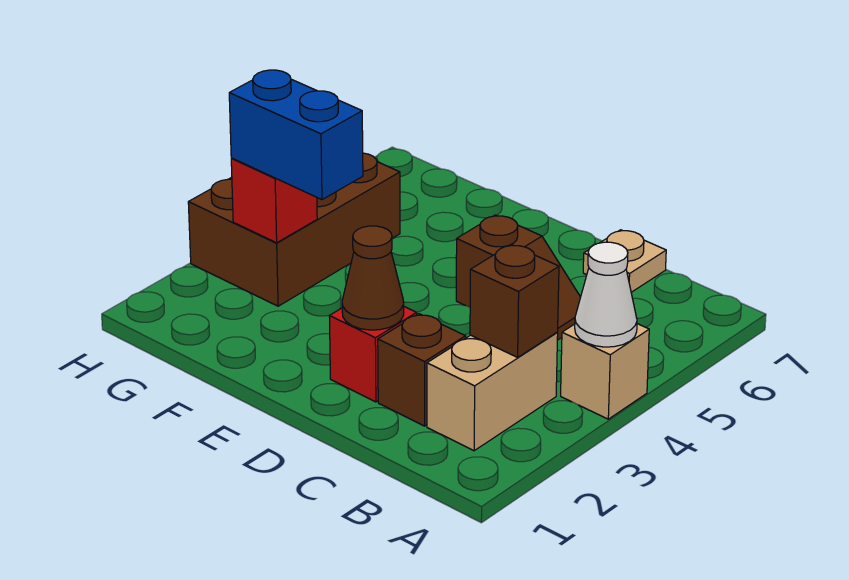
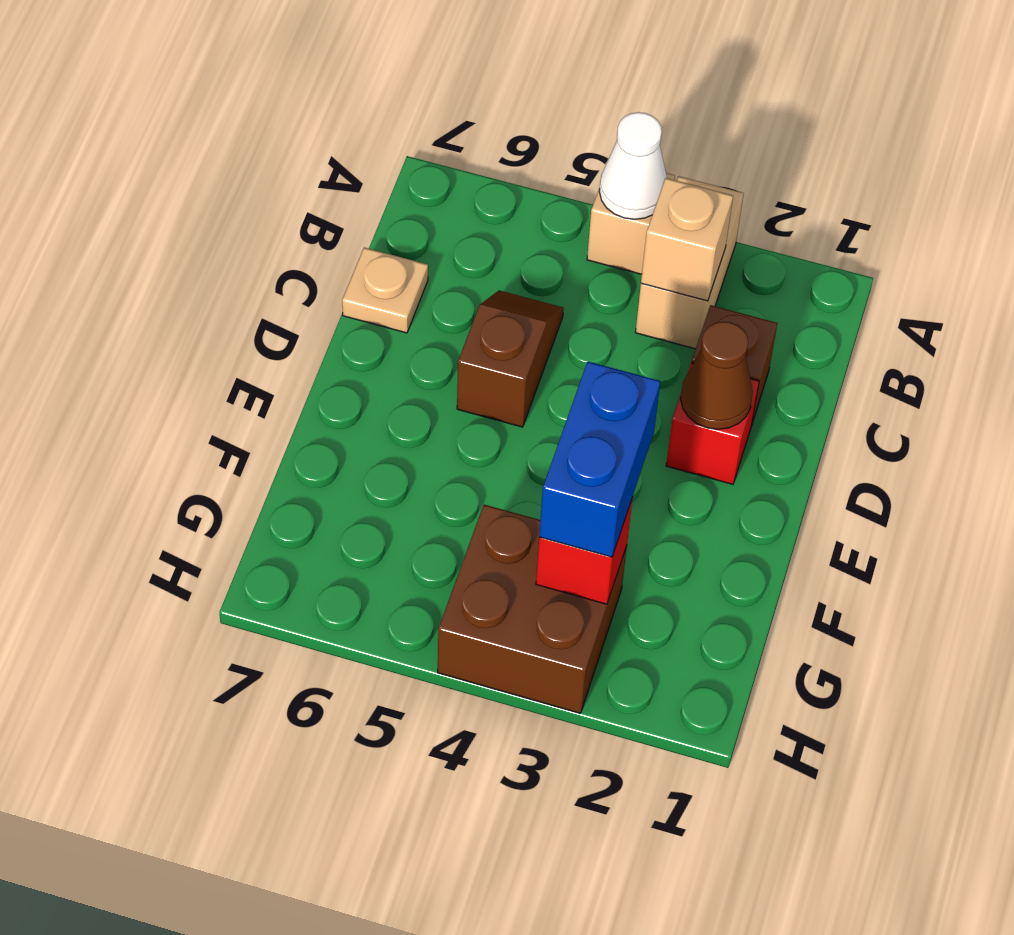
tan 1x2 brick [427,333,558,451] -> tan 1x2 brick turned to [635,176,744,349]
brown 1x1 brick [470,244,559,357] -> tan 1x1 brick [641,178,733,301]
brown 2x3 brick [188,153,400,306] -> brown 2x2 brick [438,505,627,713]

